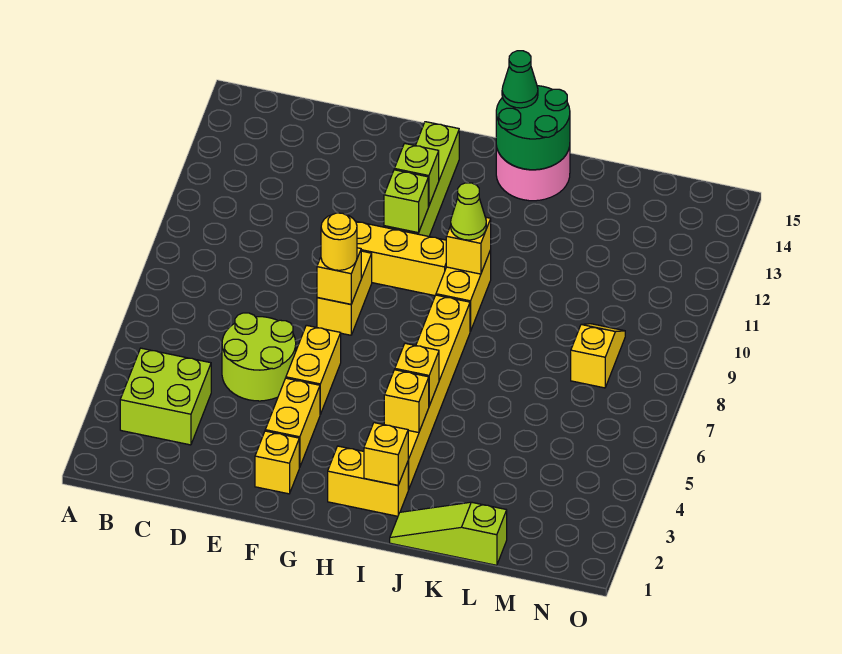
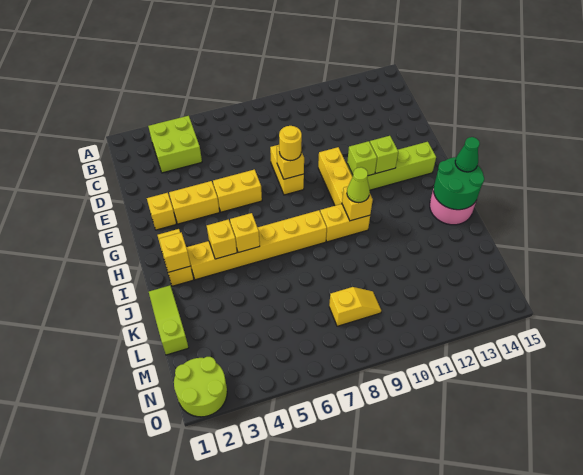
lime 2x2 round brick [222,313,296,401] -> lime 2x2 round brick moved to [174,357,227,417]
yellow 1x2 brick [317,251,372,335] -> yellow 1x2 brick turned to [270,145,304,195]

